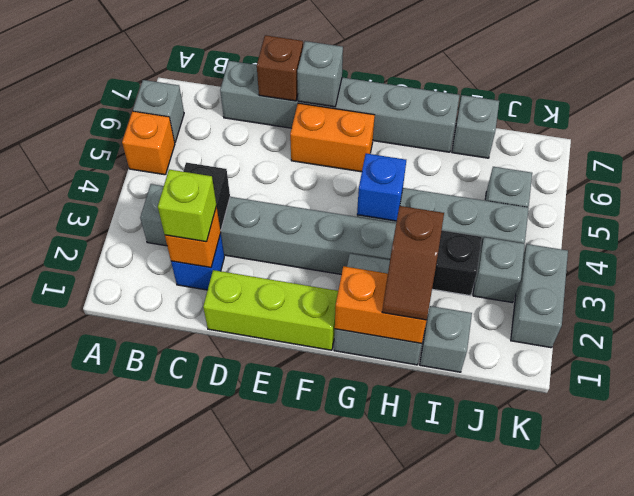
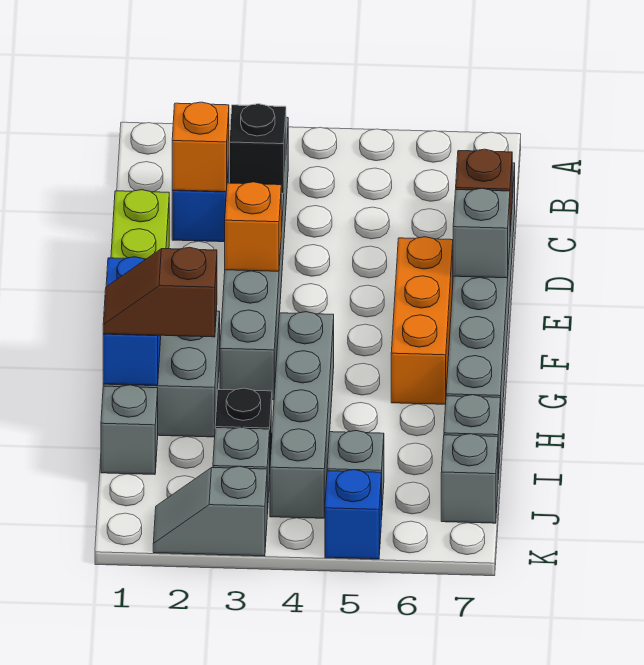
orange 1x1 brick [122,111,175,175] -> orange 1x1 brick moved to [225,182,281,271]
grey 1x1 brick [133,80,184,142] -> grey 1x1 brick moved to [441,434,498,523]
lime 1x1 brick [158,170,216,242] -> none
orange 1x2 brick [290,103,375,172] -> orange 1x3 brick [391,237,453,404]
orange 1x2 brick [335,266,427,343] -> blue 1x2 brick [103,257,161,385]
blue 1x1 brick [357,153,406,221] -> blue 1x1 brick moved to [325,470,381,559]
grey 1x2 brick [511,244,568,348] -> grey 1x2 slope [153,466,267,556]

